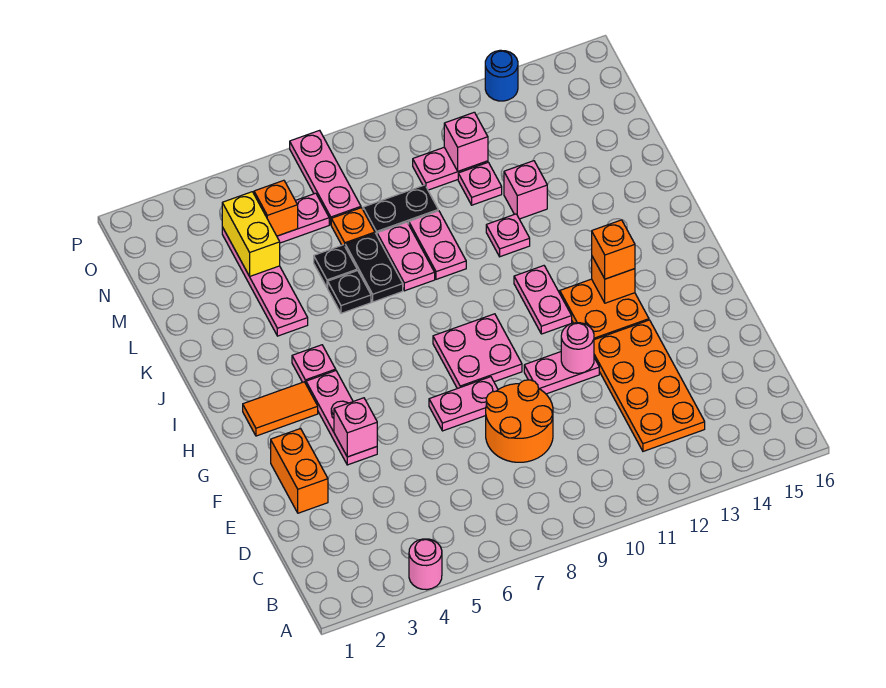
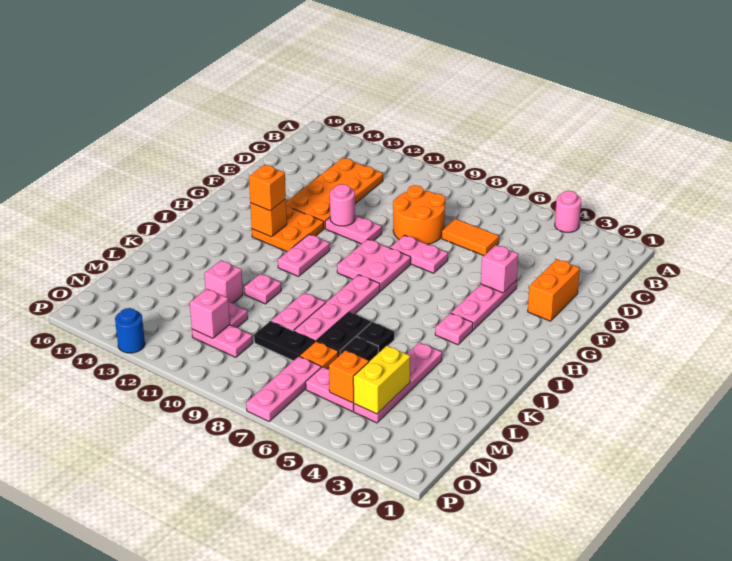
orange 1x2 tile [243,382,318,436] -> orange 1x2 tile moved to [442,219,499,256]
pink 1x2 plate [377,222,435,291] -> pink 1x4 plate [294,275,380,341]

